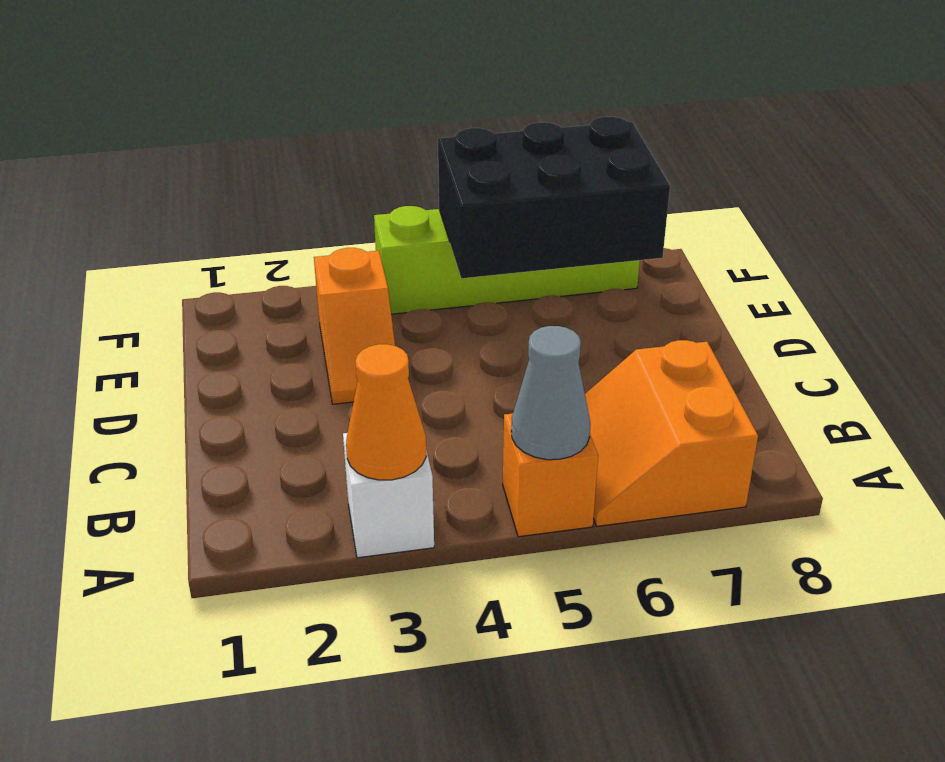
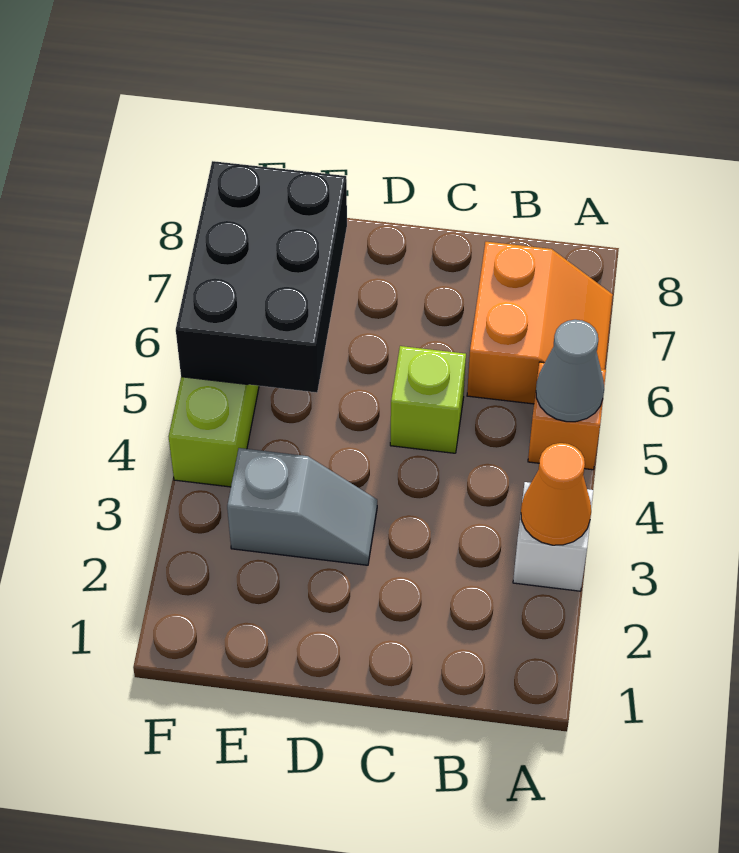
orange 2x2 slope [585,340,758,526] -> orange 2x2 slope turned to [467,242,613,404]
none -> lime 1x1 brick [390,346,466,453]
orange 1x2 slope [314,248,395,404] -> grey 1x2 slope [227,448,377,565]

